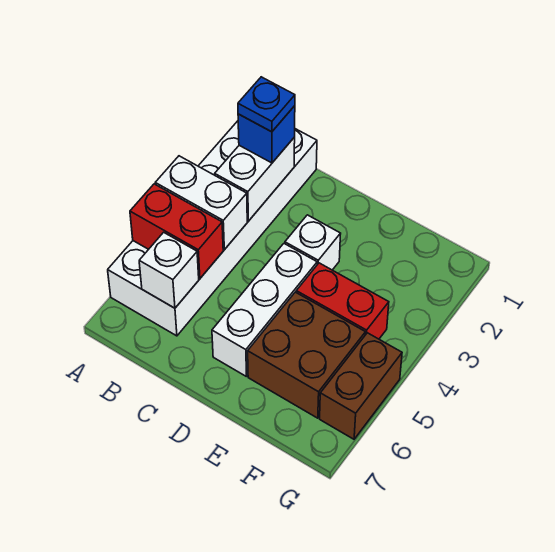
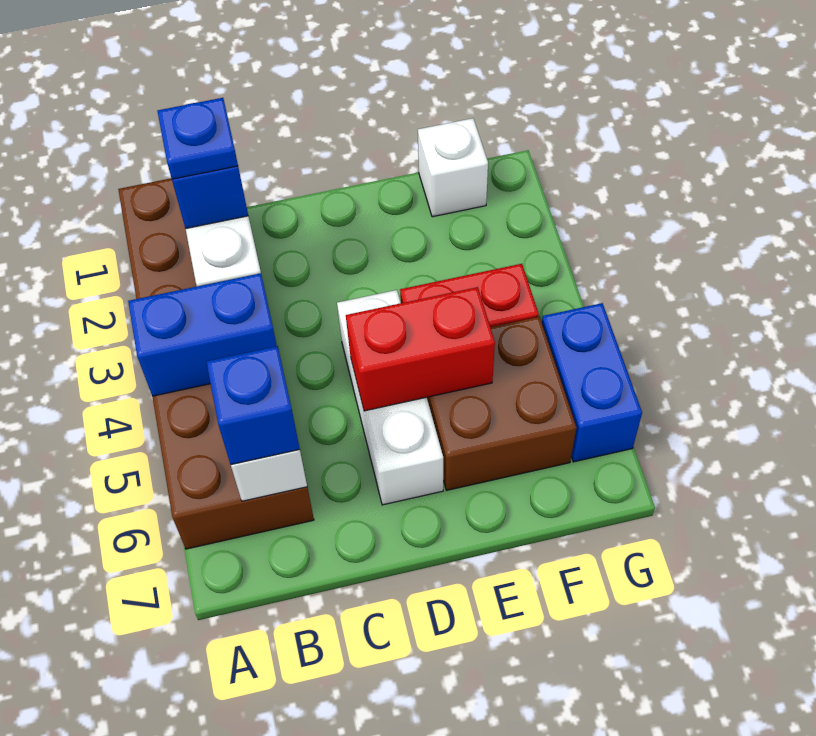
white 2x6 brick [108,121,317,336] -> brown 2x6 brick [118,178,314,549]
white 1x2 brick [155,156,247,250] -> blue 1x2 brick [128,273,277,396]
red 1x2 brick [130,184,223,279] -> red 1x2 brick moved to [346,287,495,411]
none -> blue 1x1 brick [206,346,300,465]
white 1x1 brick [285,215,341,270] -> white 1x1 brick moved to [418,118,488,217]
brown 1x2 brick [320,333,402,439] -> blue 1x2 brick [542,303,642,462]

